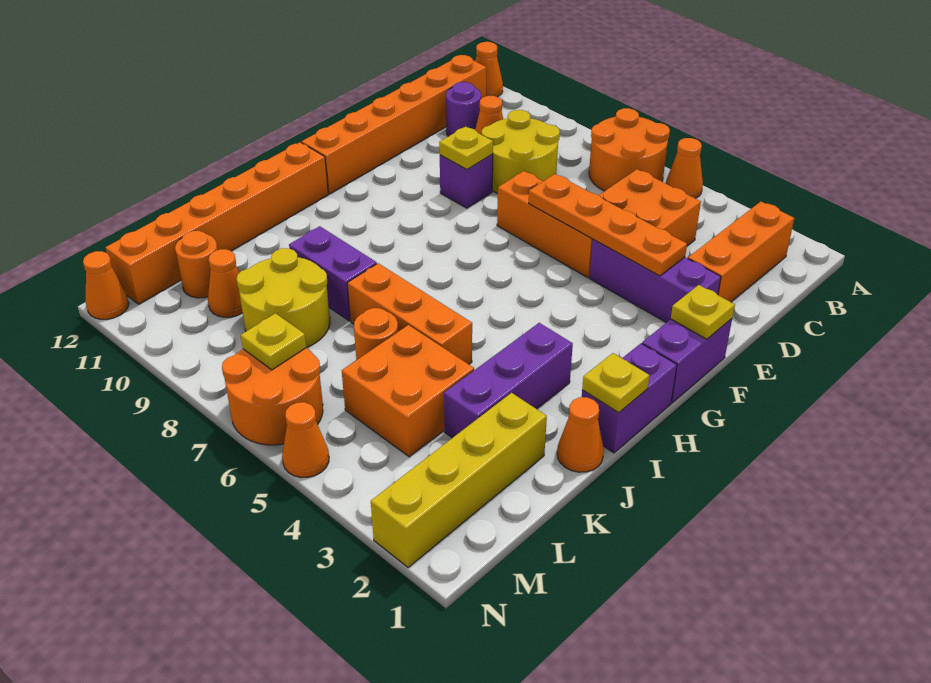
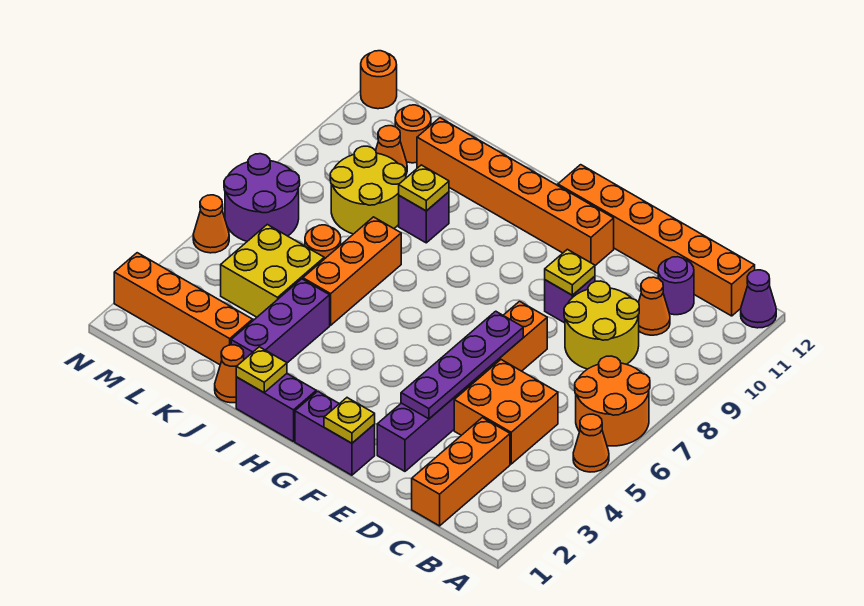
orange 1x1 cone [475,42,503,97] -> purple 1x1 cone [741,270,776,328]
orange 1x3 brick [688,202,794,302] -> orange 1x3 brick turned to [412,418,510,526]
orange 1x4 plate [529,174,687,276] -> purple 1x4 plate [401,311,523,419]
orange 1x6 brick [105,142,328,304] -> orange 1x6 brick moved to [417,118,614,265]
purple 1x3 brick [444,323,573,438] -> purple 1x3 brick turned to [231,279,330,363]
purple 1x2 brick [289,226,377,321] -> purple 1x1 brick [399,192,449,243]
yellow 1x4 brick [371,393,547,567] -> orange 1x4 brick [114,253,253,365]
orange 2x2 brick [342,325,474,457] -> yellow 2x2 brick [221,225,324,317]
orange 2x2 round brick [222,348,323,445] -> purple 2x2 round brick [224,154,300,241]
yellow 1x1 plate [241,313,306,370] -> yellow 1x1 plate moved to [399,165,449,211]
orange 1x1 cone [83,251,129,319] -> orange 1x1 round brick [361,51,397,109]

